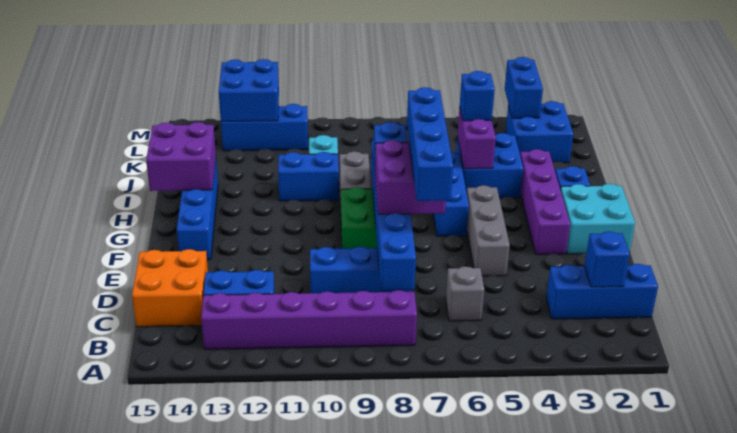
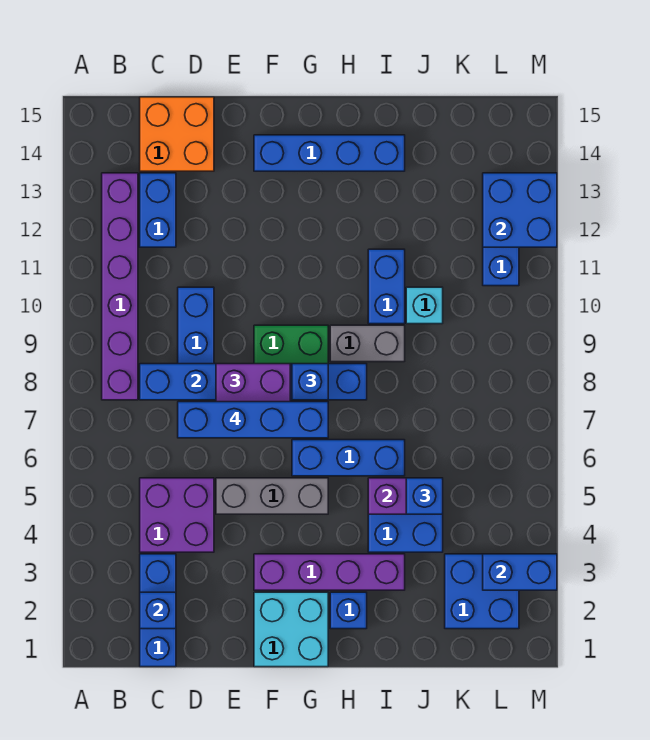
grey 1x1 brick [446,266,484,321] -> none
purple 2x2 brick [146,122,216,191] -> purple 2x2 brick moved to [140,478,214,552]

